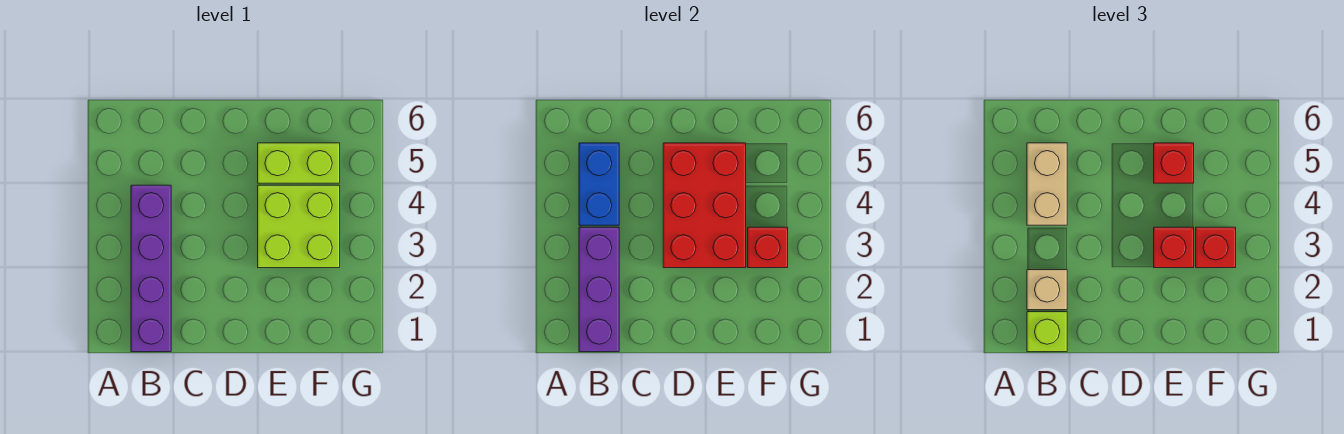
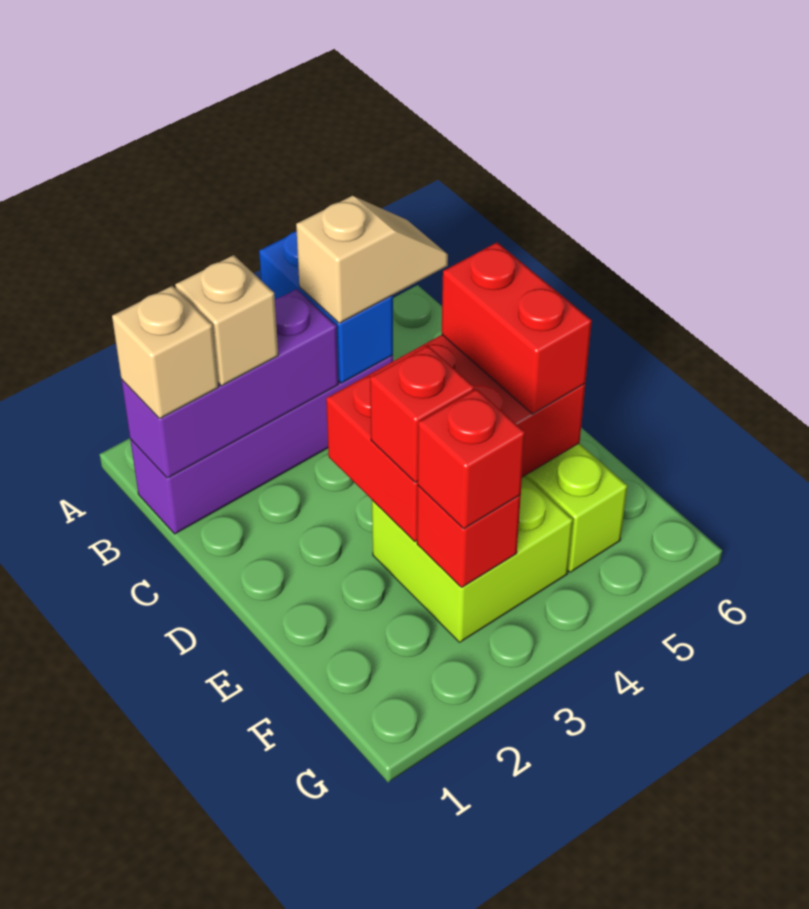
lime 1x1 brick [1027,312,1067,352] -> tan 1x1 brick [112,286,218,419]
blue 1x2 brick [579,143,619,225] -> blue 1x2 brick turned to [259,231,393,383]
tan 1x2 brick [1027,143,1067,225] -> tan 1x2 slope [296,196,448,323]
red 1x1 brick [1154,143,1194,183] -> red 1x2 brick [442,243,592,414]

